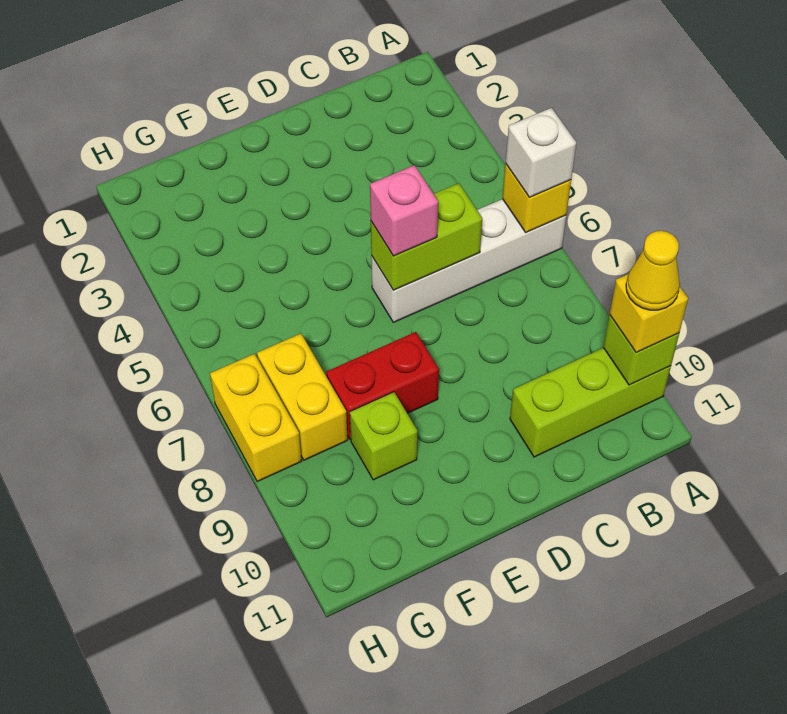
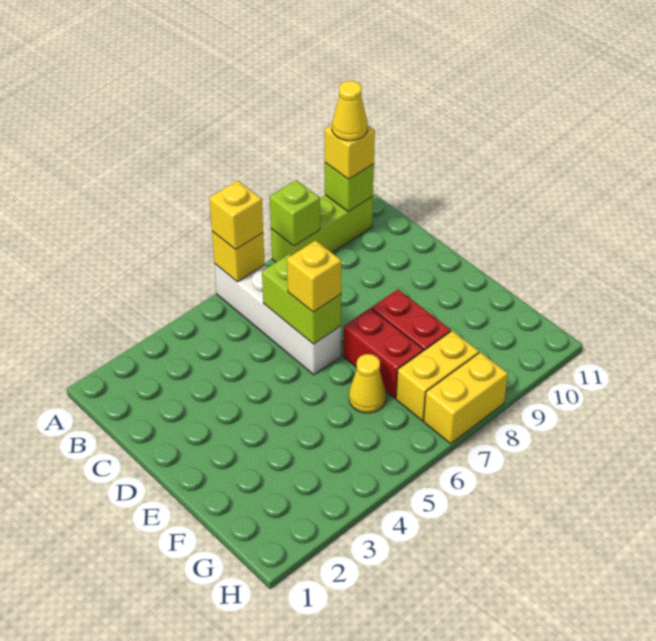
white 1x1 brick [506,108,576,198] -> yellow 1x1 brick [209,181,263,250]
lime 1x3 brick [510,348,671,457] -> lime 1x3 brick turned to [271,195,373,262]
pink 1x1 brick [370,165,438,256] -> yellow 1x1 brick [287,240,342,312]
none -> red 1x2 brick [343,308,423,398]
none -> yellow 1x1 cone [349,354,386,413]
lime 1x1 brick [350,392,417,480] -> lime 1x1 brick moved to [270,180,320,246]

